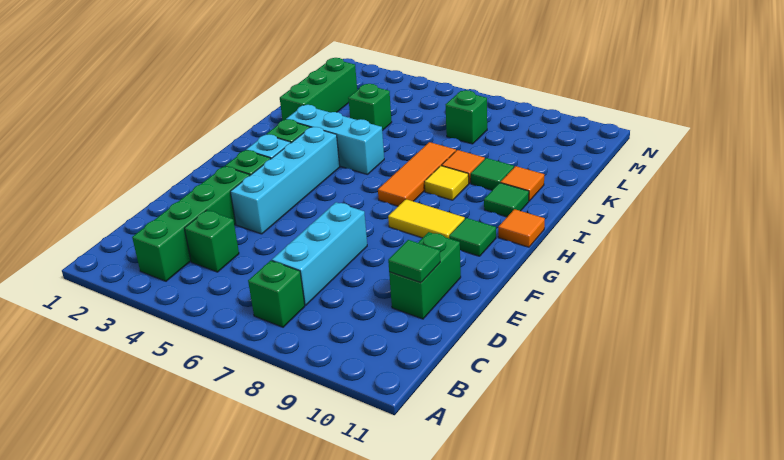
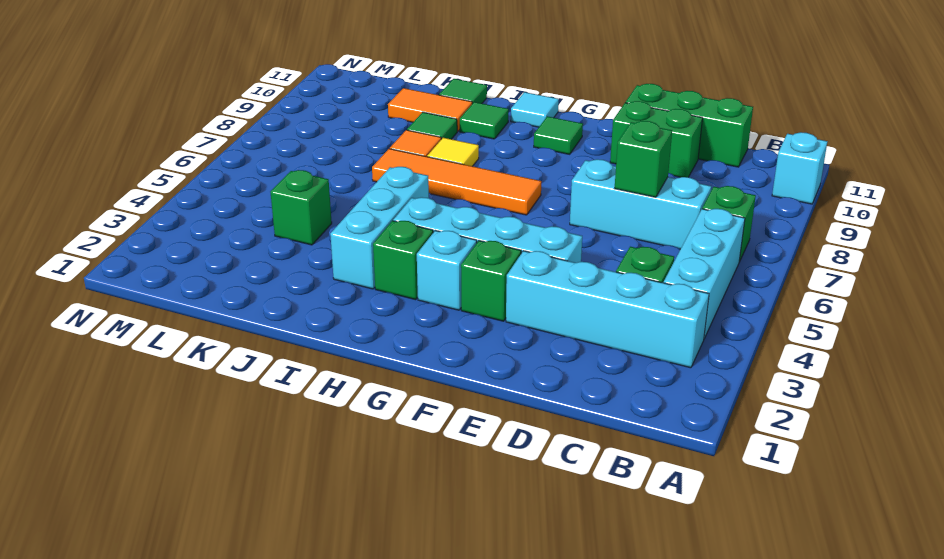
none -> cyan 1x1 brick [772,132,827,204]
green 1x4 brick [132,166,250,281] -> cyan 1x4 brick [506,251,709,368]
none -> cyan 1x3 brick [664,209,745,338]
green 1x1 tile [388,240,440,283] -> green 1x1 tile moved to [439,79,487,104]
yellow 1x2 tile [388,199,465,238] -> none
orange 1x3 tile [378,142,456,206] -> orange 1x4 tile [372,149,541,215]
orange 1x1 tile [498,209,545,247] -> cyan 1x1 tile [511,92,559,127]
green 1x3 brick [280,58,357,120] -> green 1x3 brick moved to [625,84,753,167]
orange 1x1 tile [500,166,544,201] -> orange 1x2 tile [388,88,472,132]
green 1x1 brick [446,90,487,144] -> green 1x1 brick moved to [615,121,672,197]

